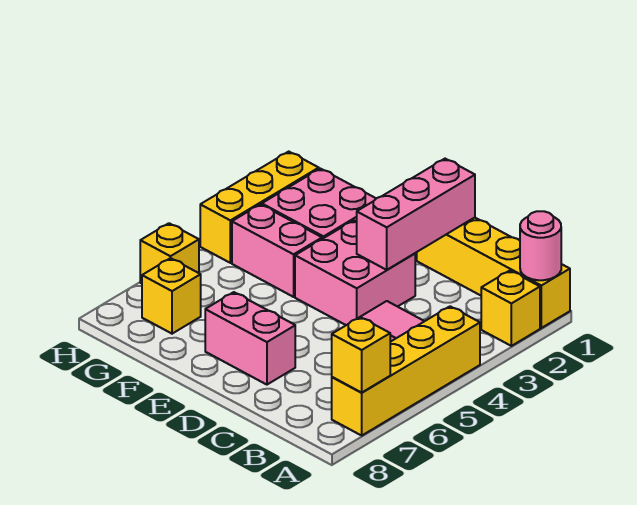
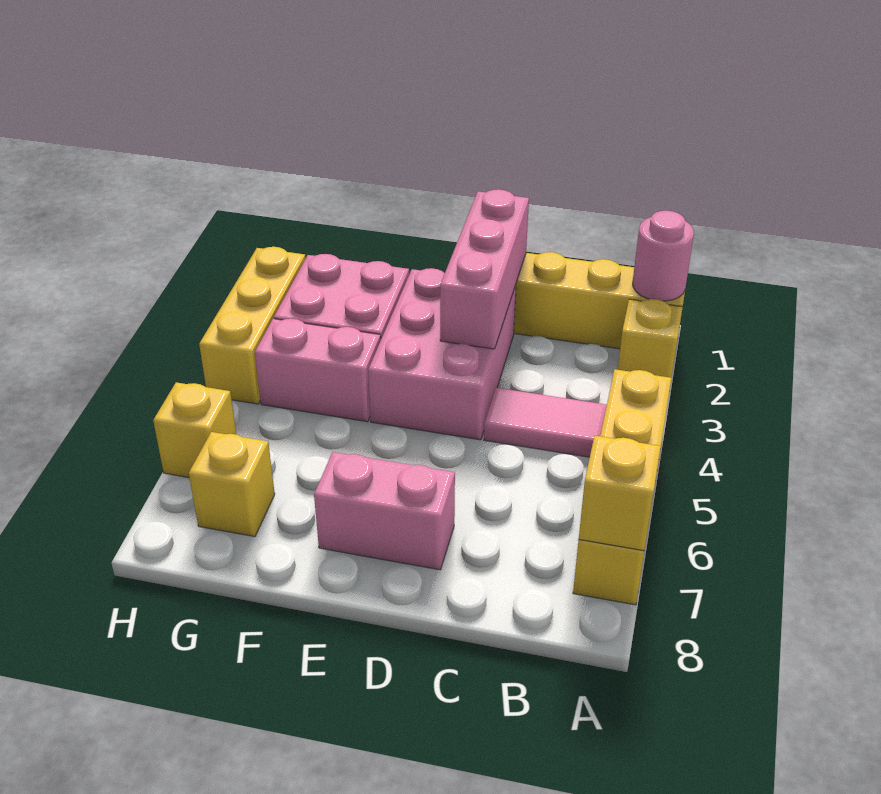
pink 2x2 brick [295,220,415,325] -> pink 2x3 brick [368,268,516,440]

